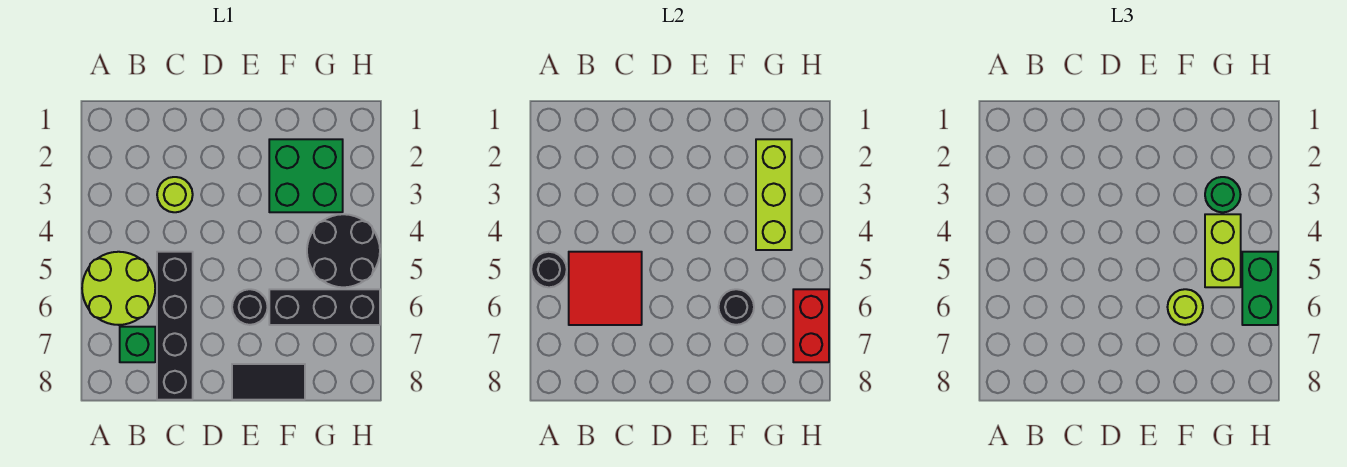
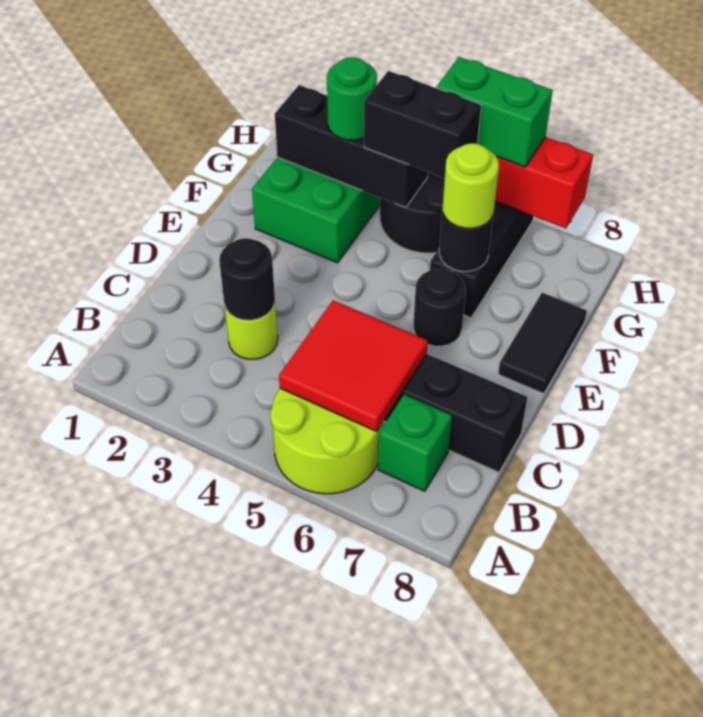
black 1x1 round brick [531,252,567,287] -> black 1x1 round brick moved to [219,238,275,320]
lime 1x3 brick [756,139,792,250] -> black 1x3 brick [275,85,428,208]
lime 1x2 brick [1205,214,1241,287] -> black 1x2 brick [364,71,481,178]

